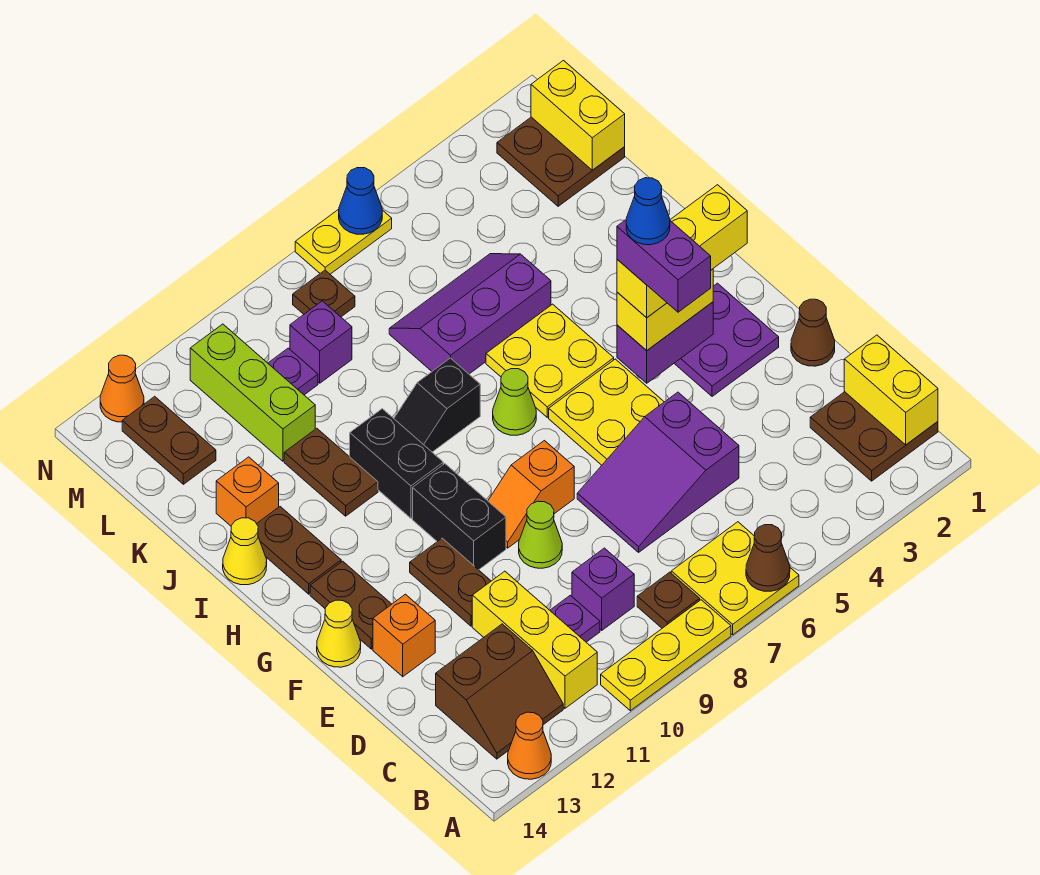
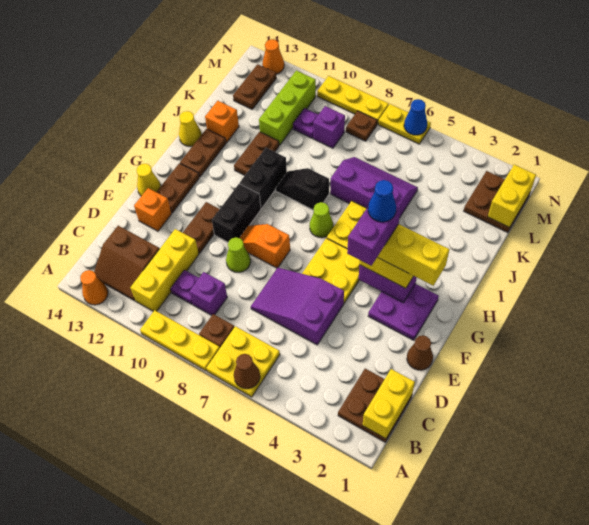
none -> yellow 1x3 plate [317,76,389,124]

